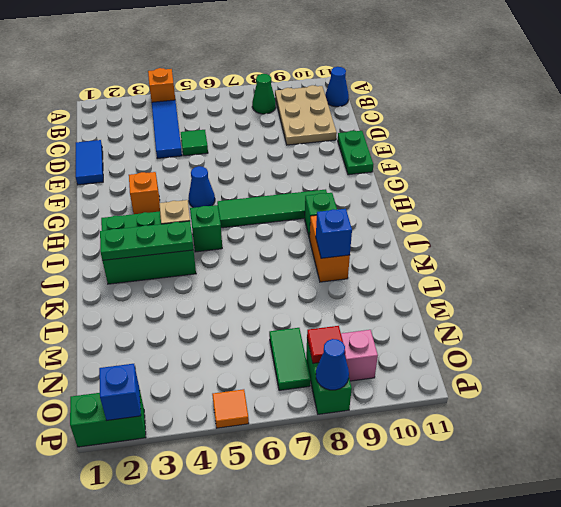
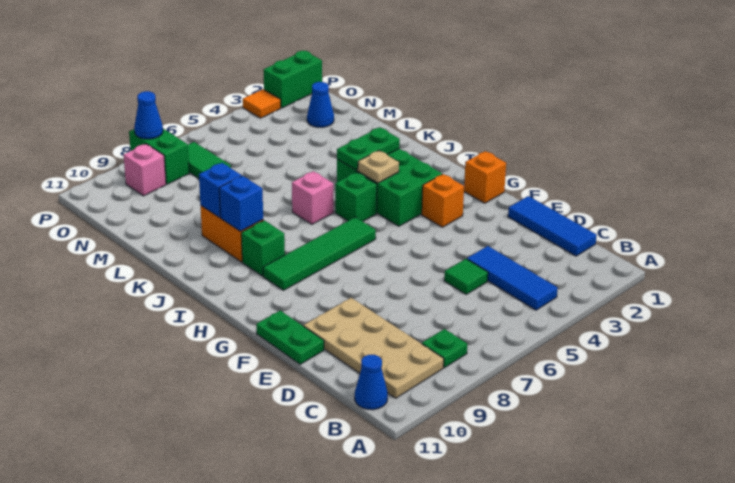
orange 1x1 brick [148,68,175,102] -> orange 1x1 brick moved to [464,151,506,203]
green 1x1 cone [252,74,276,114] -> green 1x1 plate [422,329,467,368]
tan 2x3 plate [275,85,337,145] -> tan 2x4 plate [304,298,444,398]
blue 1x2 tile [76,140,103,185] -> blue 1x3 tile [508,196,597,256]
blue 1x1 cone [189,166,215,208] -> blue 1x1 cone moved to [307,82,334,127]
green 2x3 brick [101,211,196,284] -> green 2x3 brick turned to [337,149,442,226]
green 1x3 plate [100,221,194,260] -> green 1x2 plate [337,127,400,170]
none -> pink 1x1 brick [292,171,333,224]
red 1x1 tile [307,326,345,363] -> none
blue 1x1 brick [99,364,141,421] -> blue 1x1 brick moved to [219,176,263,231]
orange 1x1 tile [212,389,249,428] -> orange 1x1 tile moved to [243,89,281,118]

